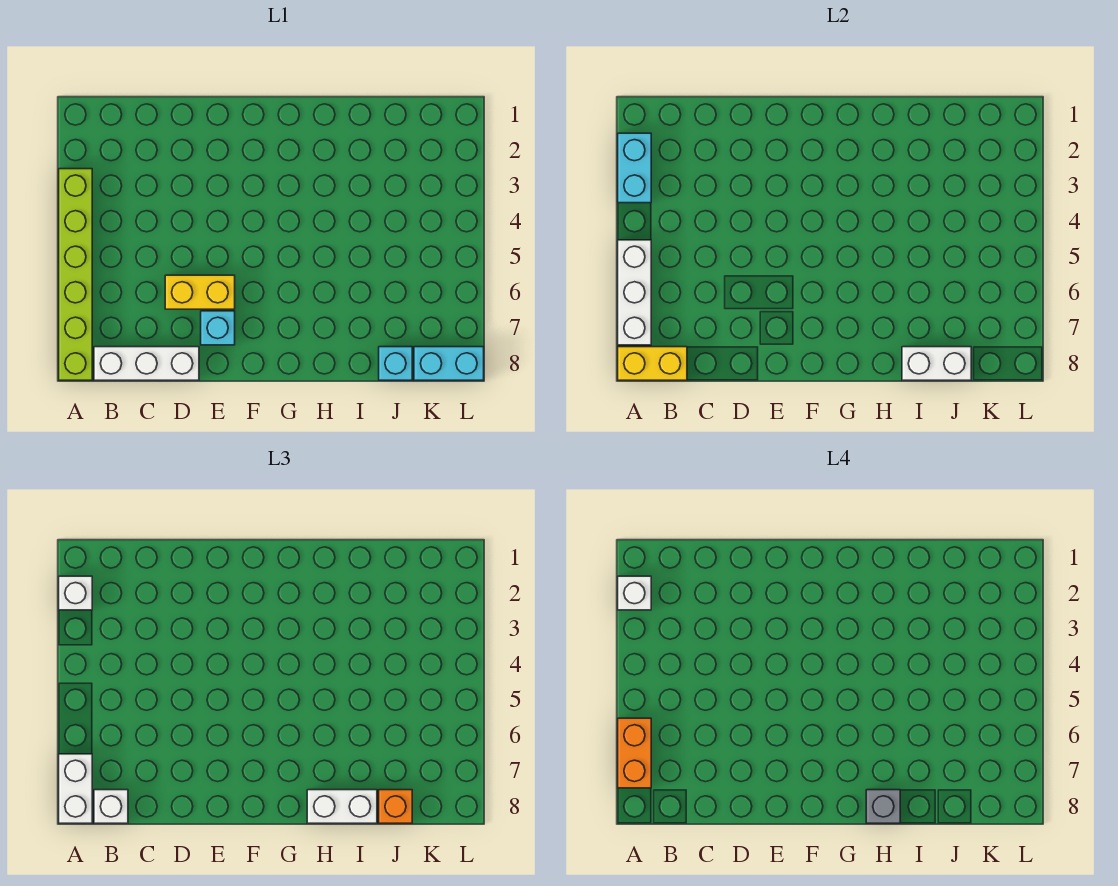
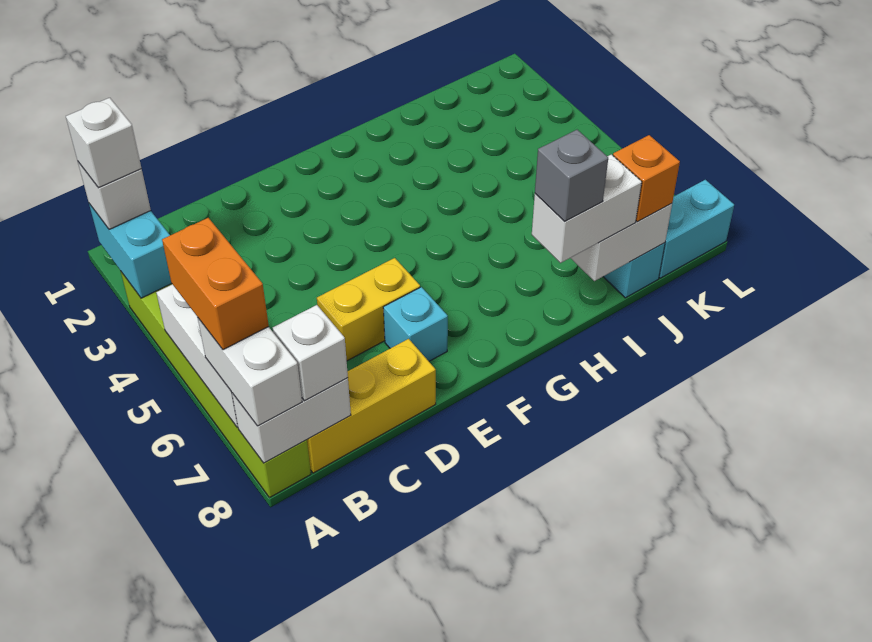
yellow 1x2 brick [618,347,687,380] -> white 1x2 brick [232,378,351,463]
white 1x3 brick [94,347,199,380] -> yellow 1x3 brick [307,339,436,473]

